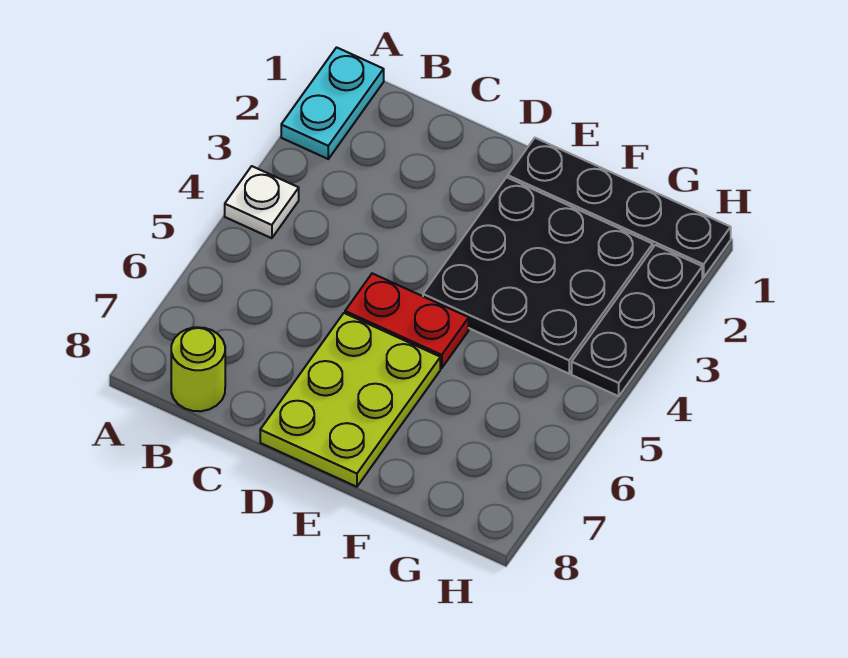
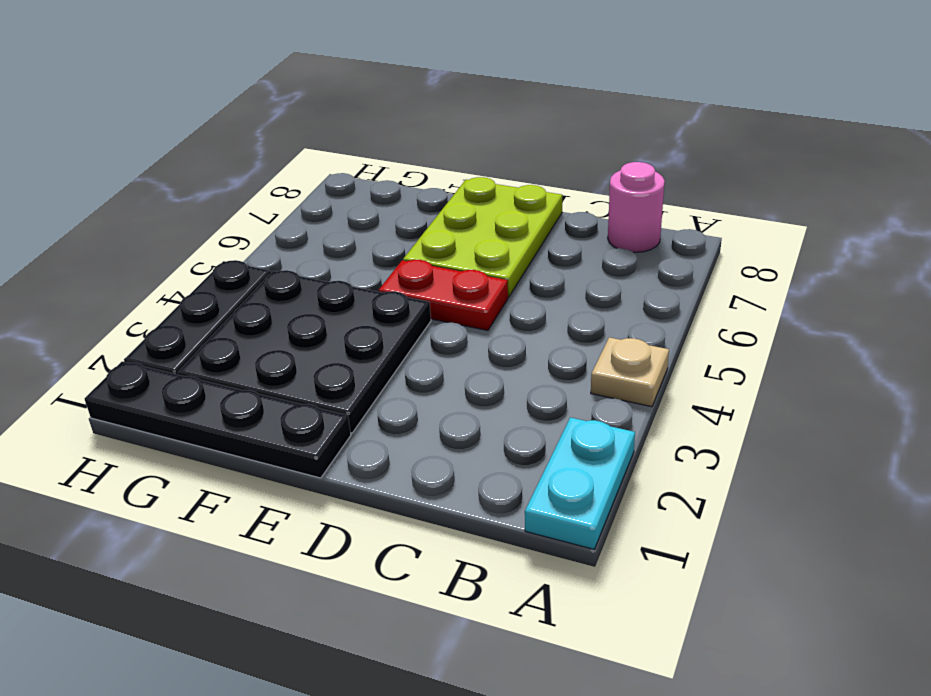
white 1x1 plate [225,166,299,238] -> tan 1x1 plate [591,337,669,407]
lime 1x1 round brick [171,327,225,411] -> pink 1x1 round brick [608,162,665,252]

